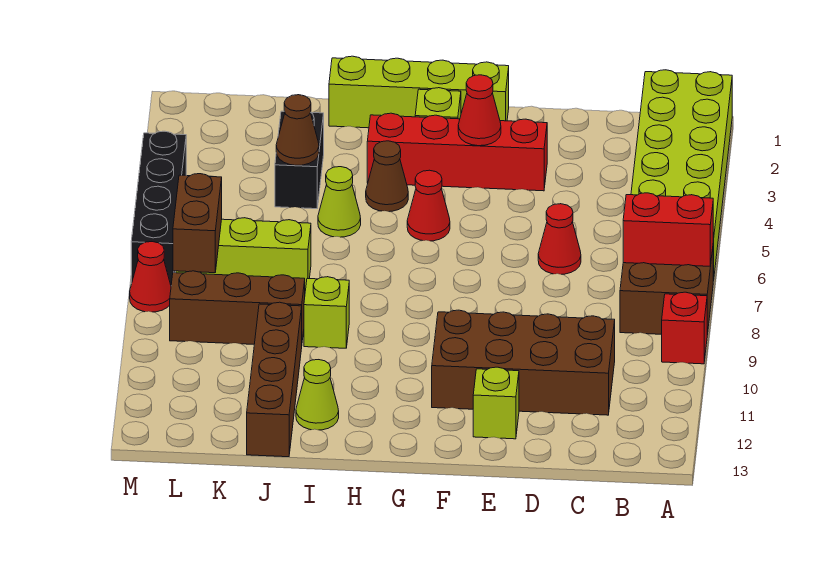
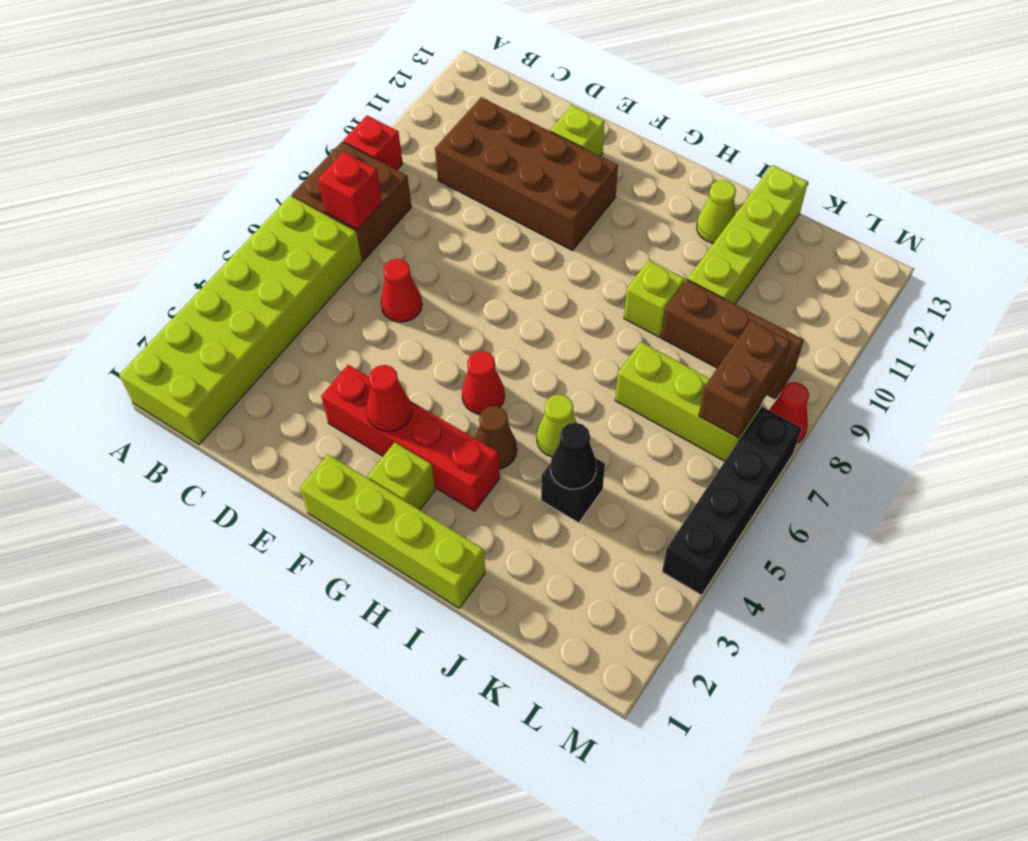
red 1x2 brick [623,193,713,266] -> red 1x1 brick [318,152,382,230]
black 1x2 brick [275,111,324,209] -> black 1x1 brick [541,458,605,523]
brown 1x1 cone [276,95,319,165] -> black 1x1 cone [550,423,597,489]
brown 1x4 brick [247,302,302,457] -> lime 1x4 brick [688,165,808,304]

